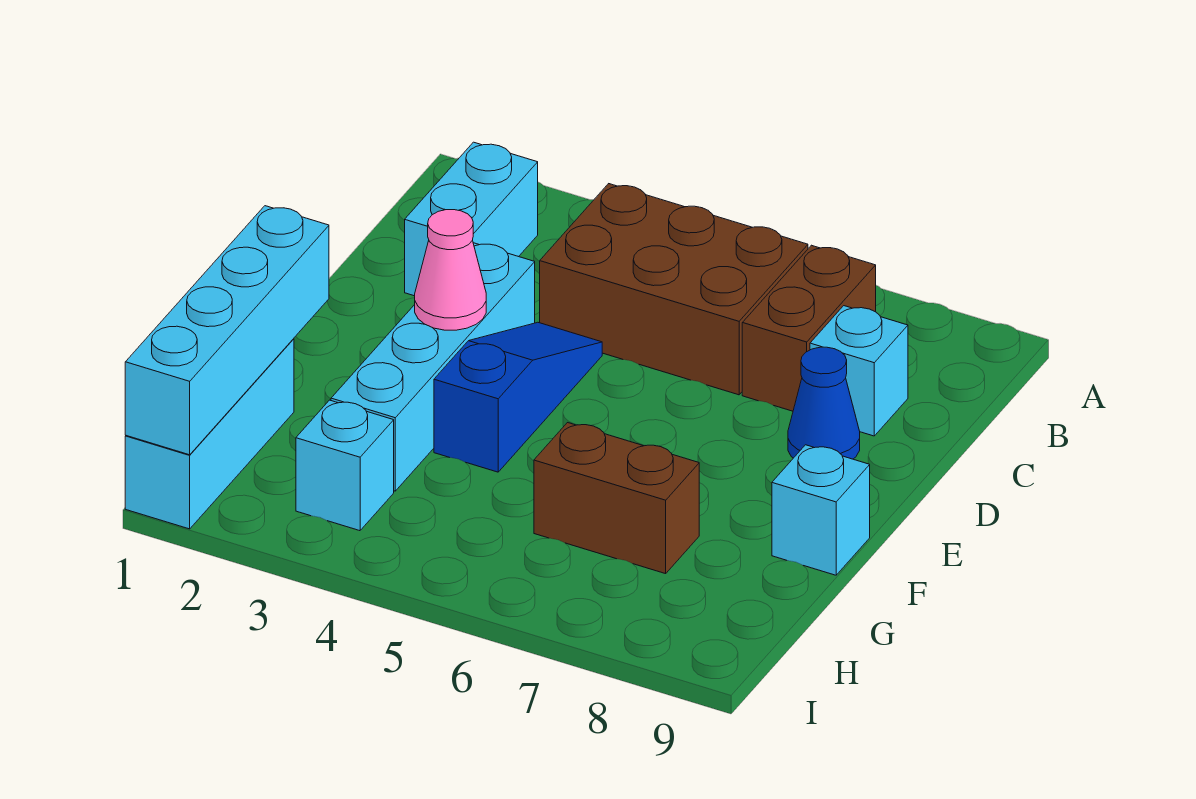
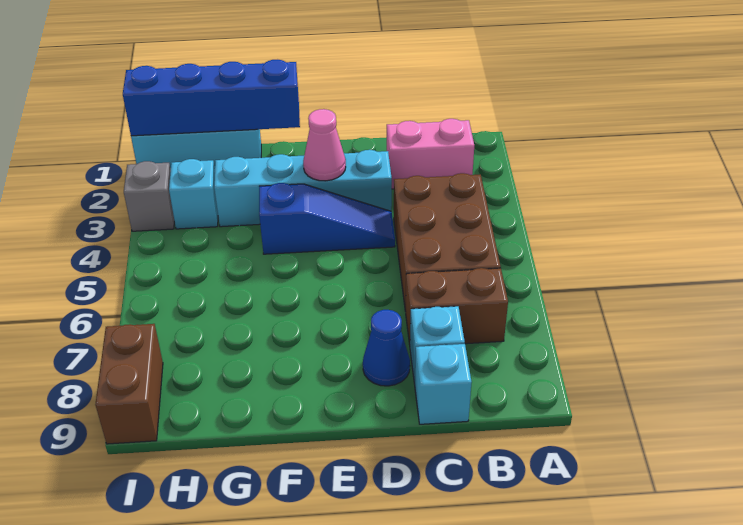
cyan 1x2 brick [405,142,538,296] -> pink 1x2 brick [387,119,474,189]
cyan 1x4 brick [125,206,329,455] -> blue 1x4 brick [123,60,300,136]
cyan 1x1 brick [772,445,870,575] -> cyan 1x1 brick moved to [415,344,472,424]
brown 1x2 brick [534,423,699,574] -> brown 1x2 brick moved to [95,324,163,444]
none -> grey 1x1 brick [124,161,174,231]

